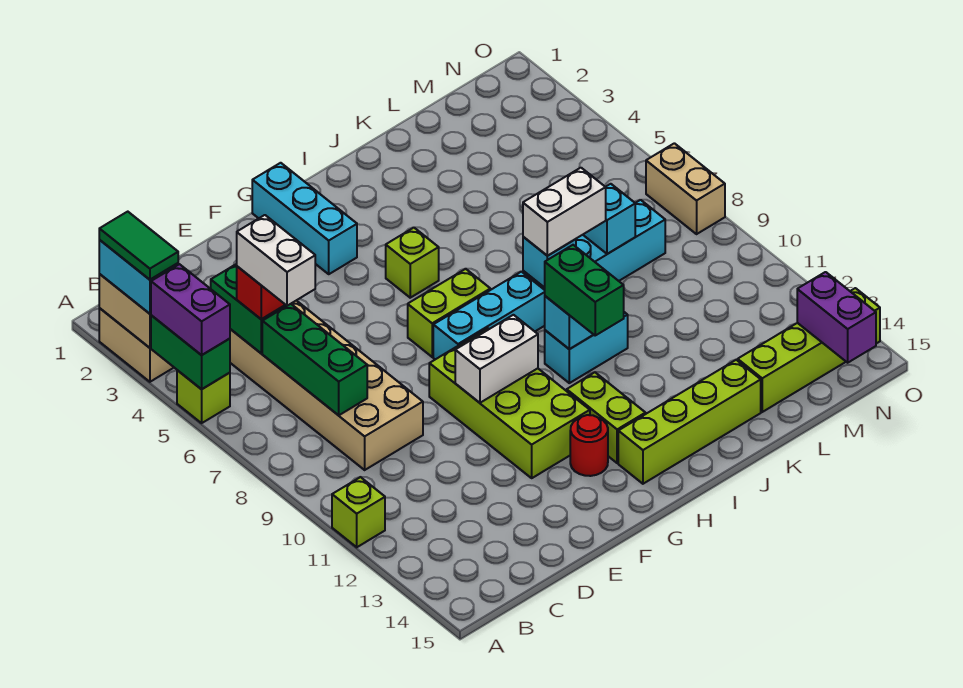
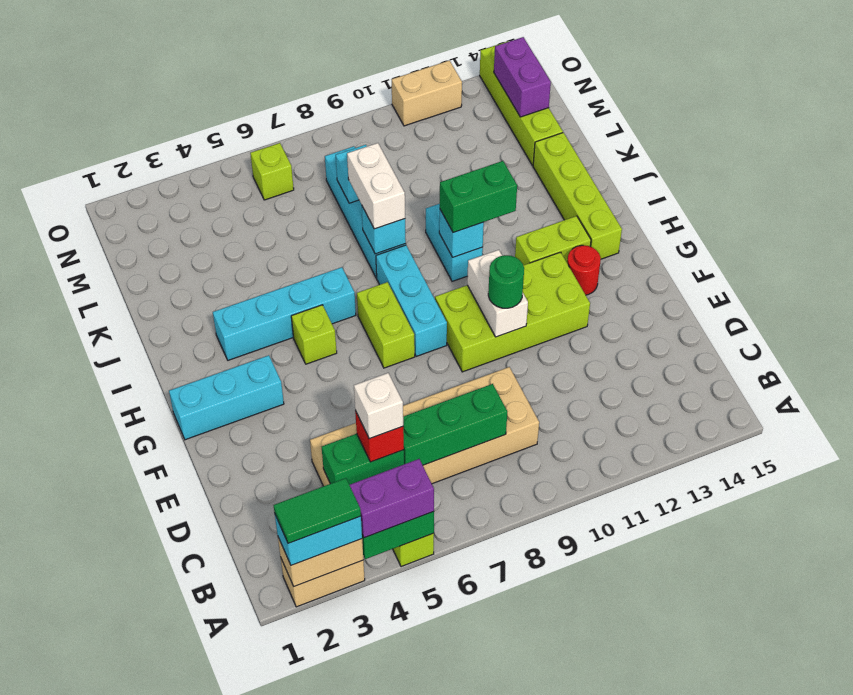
lime 1x1 brick [332,477,385,547] -> lime 1x1 brick moved to [250,143,294,200]
white 1x2 brick [237,215,315,306] -> white 1x1 brick [354,373,403,439]
none -> green 1x1 round brick [488,255,524,308]
none -> cyan 1x4 brick [213,267,356,360]
purple 1x2 brick [797,272,876,363] -> purple 1x2 brick turned to [494,37,551,117]
tan 1x2 brick [646,143,725,234] -> tan 1x2 brick moved to [392,60,462,126]

